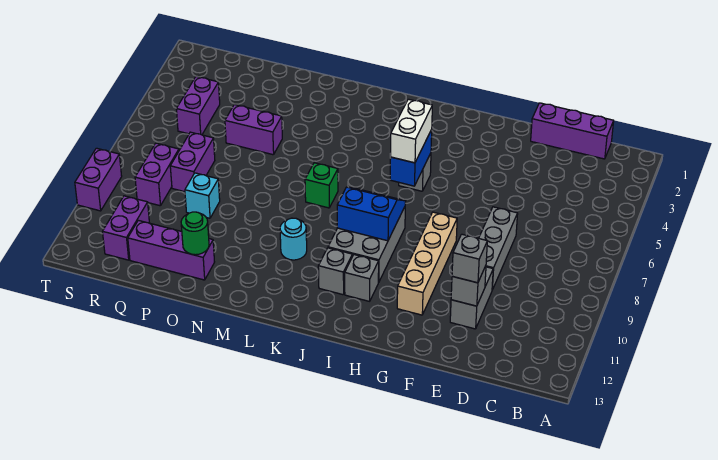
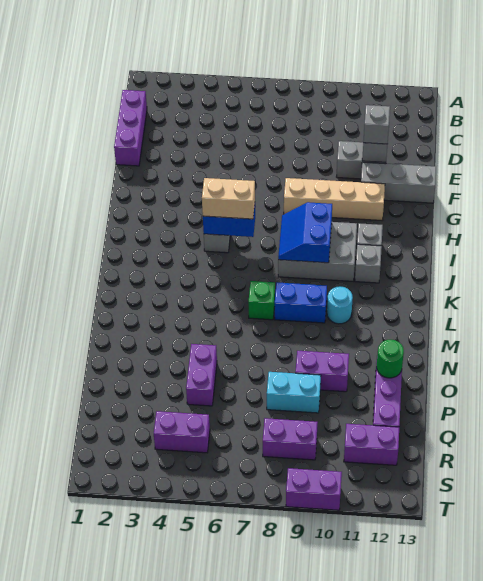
grey 1x3 brick [479,207,518,290] -> grey 1x3 brick moved to [361,162,436,203]
white 1x2 brick [390,99,432,163] -> tan 1x2 brick [202,178,255,219]
none -> blue 1x2 brick [275,282,327,323]
cyan 1x1 brick [185,173,220,218] -> cyan 1x2 brick [267,372,321,413]
purple 1x2 brick [170,132,215,192] -> purple 1x2 brick moved to [295,351,349,392]

